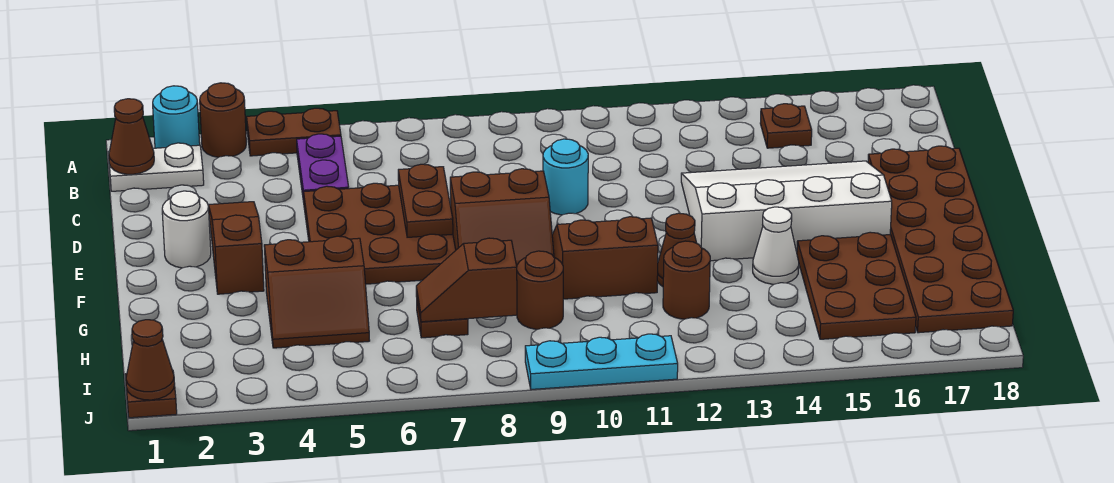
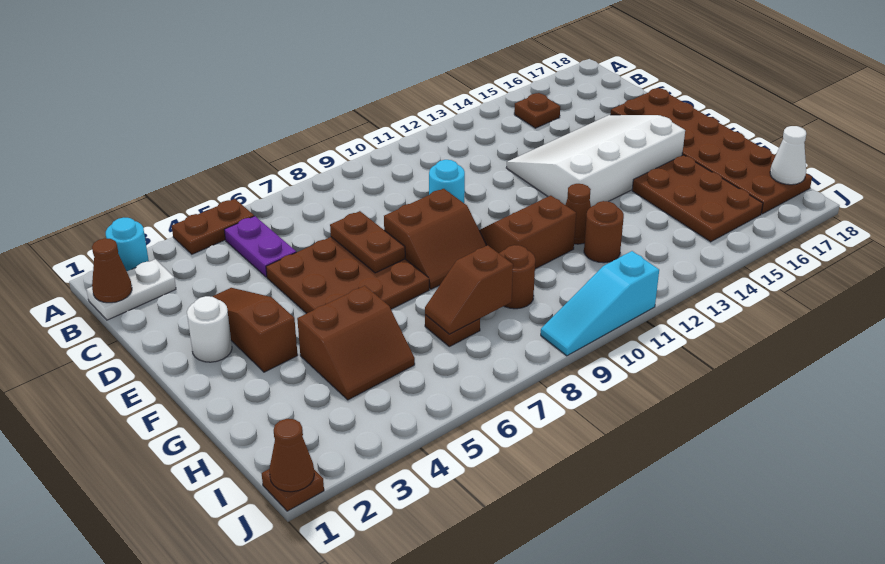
brown 1x1 round brick [200,83,246,157] -> none
white 1x1 cone [753,207,799,284] -> white 1x1 cone moved to [770,126,806,185]
cyan 1x3 plate [525,334,678,389] -> cyan 1x3 slope [541,251,659,356]

